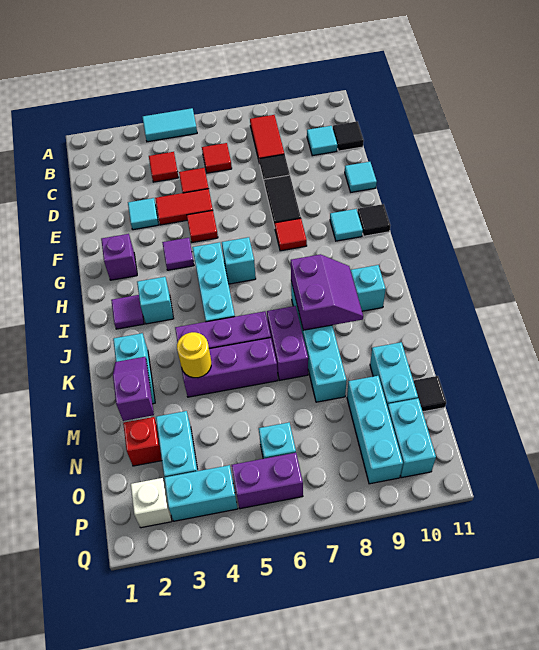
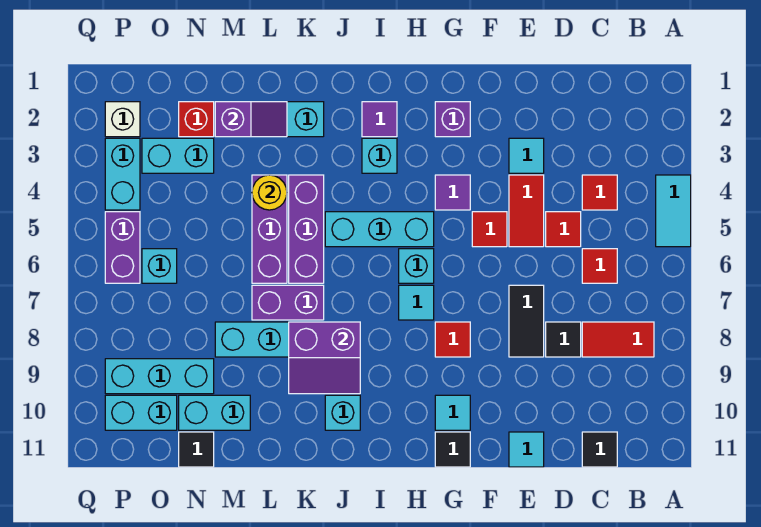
cyan 1x1 tile [307,126,337,156] -> cyan 1x1 tile moved to [399,285,434,320]
black 1x2 tile [264,175,301,227] -> black 1x2 tile turned to [509,285,544,357]

